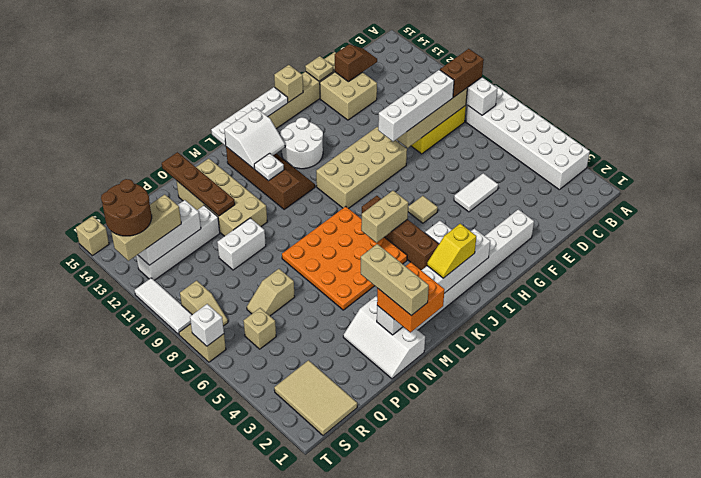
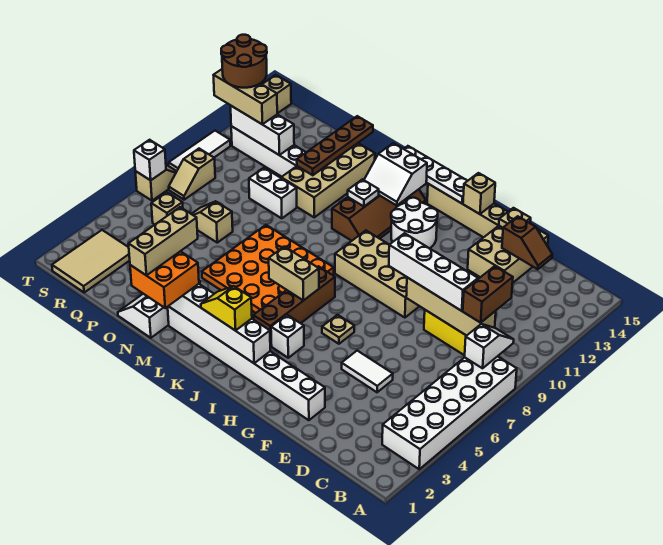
brown 1x2 brick [440,49,484,98] -> brown 1x2 brick turned to [463,266,513,323]
tan 1x1 tile [408,196,438,223] -> tan 1x1 plate [322,315,354,344]

